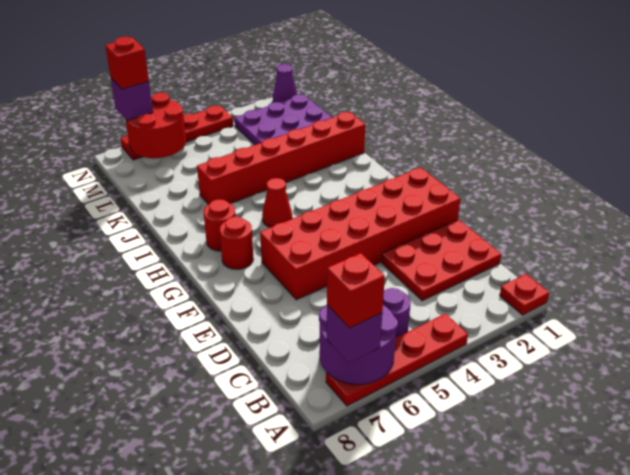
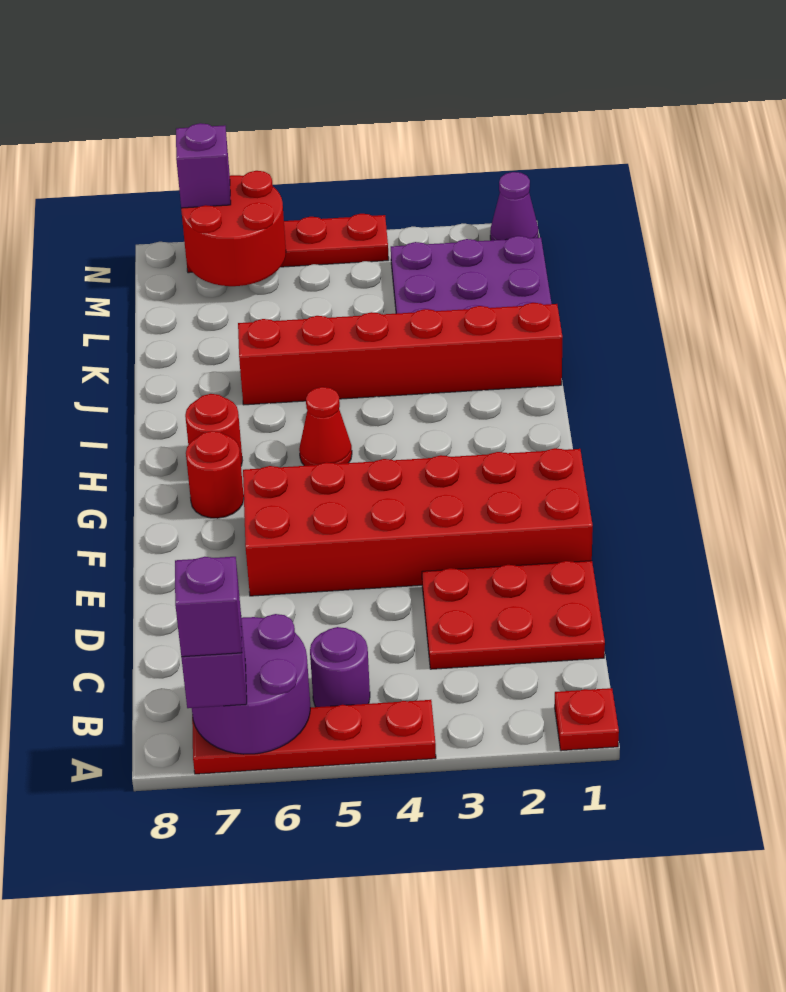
red 1x1 brick [327,253,385,328] -> purple 1x1 brick [175,557,242,657]
red 1x1 brick [105,37,149,89] -> none

